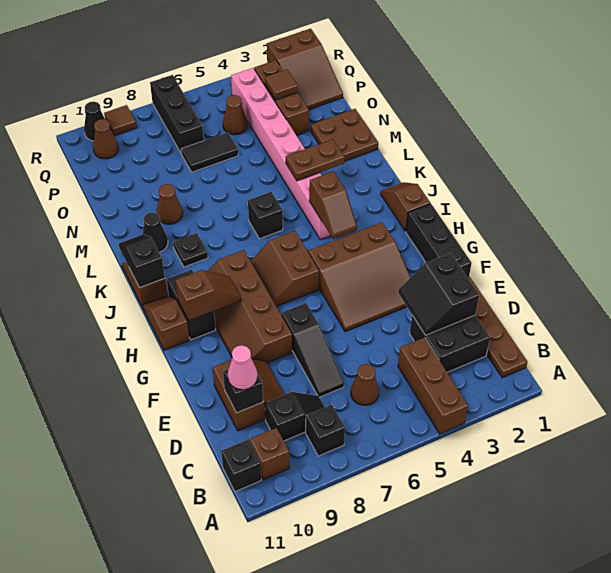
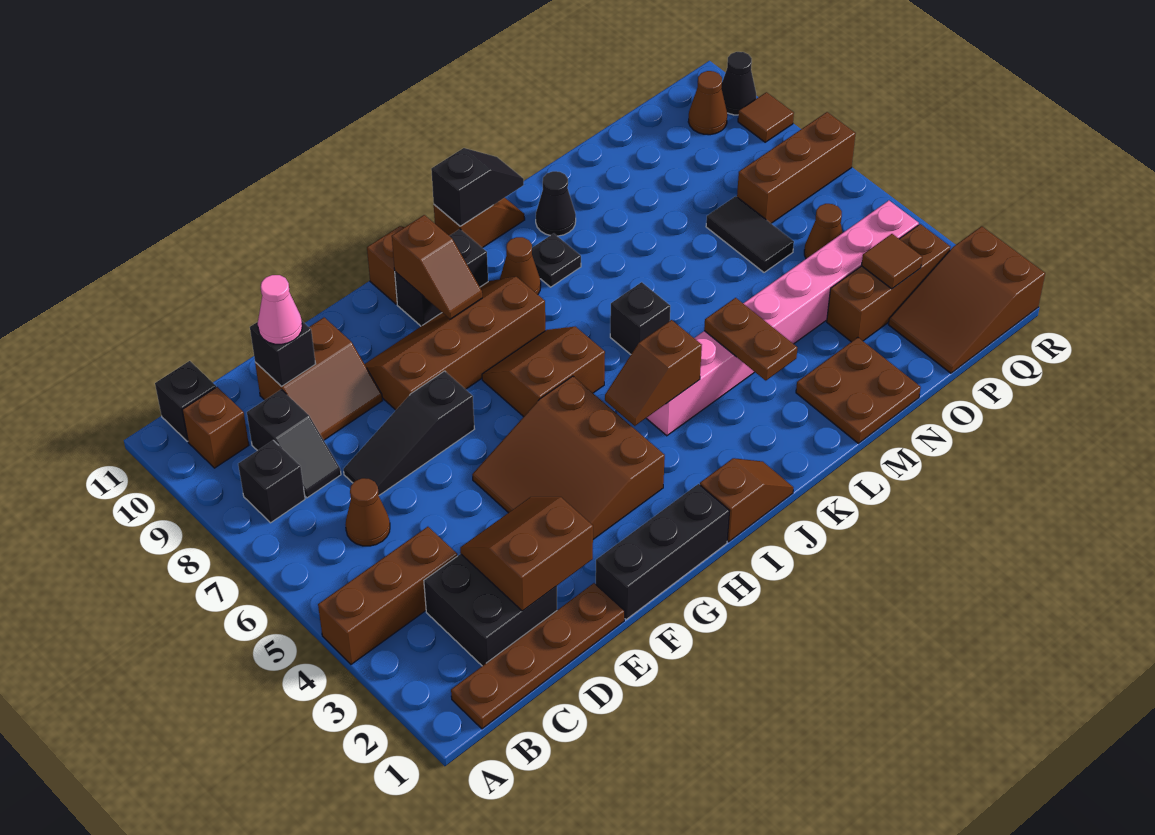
black 2x2 slope [398,253,479,335] -> brown 2x2 slope [460,497,593,611]
brown 1x1 cone [157,184,183,224] -> brown 1x1 cone moved to [500,237,541,294]
black 1x3 brick [150,75,204,154] -> brown 1x3 brick [737,112,856,223]

